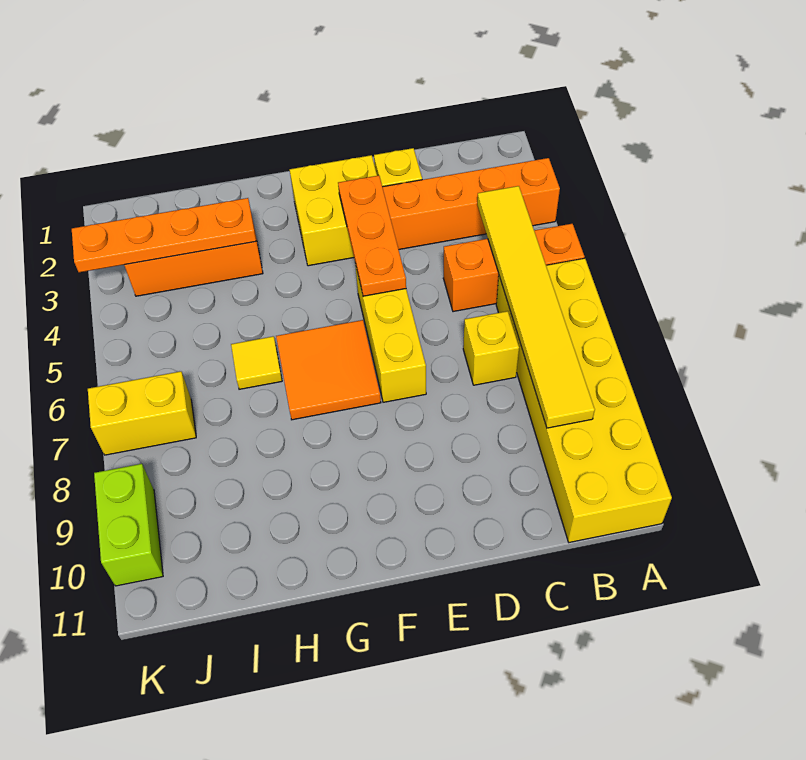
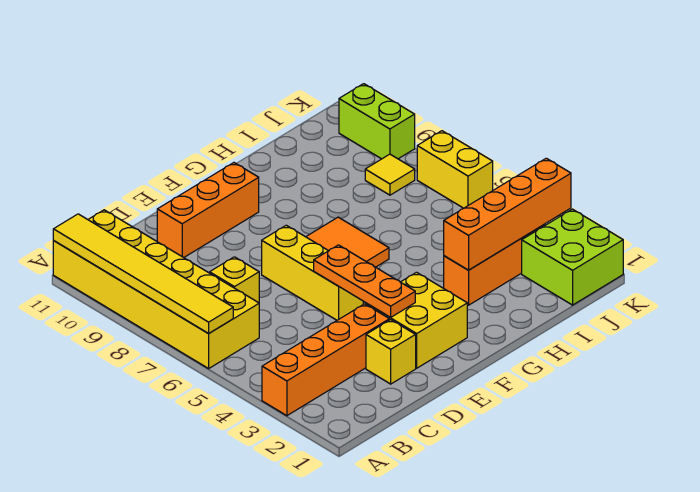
orange 1x3 brick [443,224,584,312] -> orange 1x3 brick moved to [157,163,259,258]
yellow 1x6 tile [477,186,595,428] -> yellow 1x6 tile moved to [53,214,233,334]
orange 1x4 plate [72,198,256,272] -> orange 1x4 brick [444,158,571,270]
yellow 1x1 tile [231,336,282,389] -> yellow 1x1 tile moved to [365,154,415,195]
none -> lime 2x2 brick [522,209,623,305]
yellow 1x2 brick [88,371,196,455] -> yellow 1x2 brick turned to [417,131,493,208]

